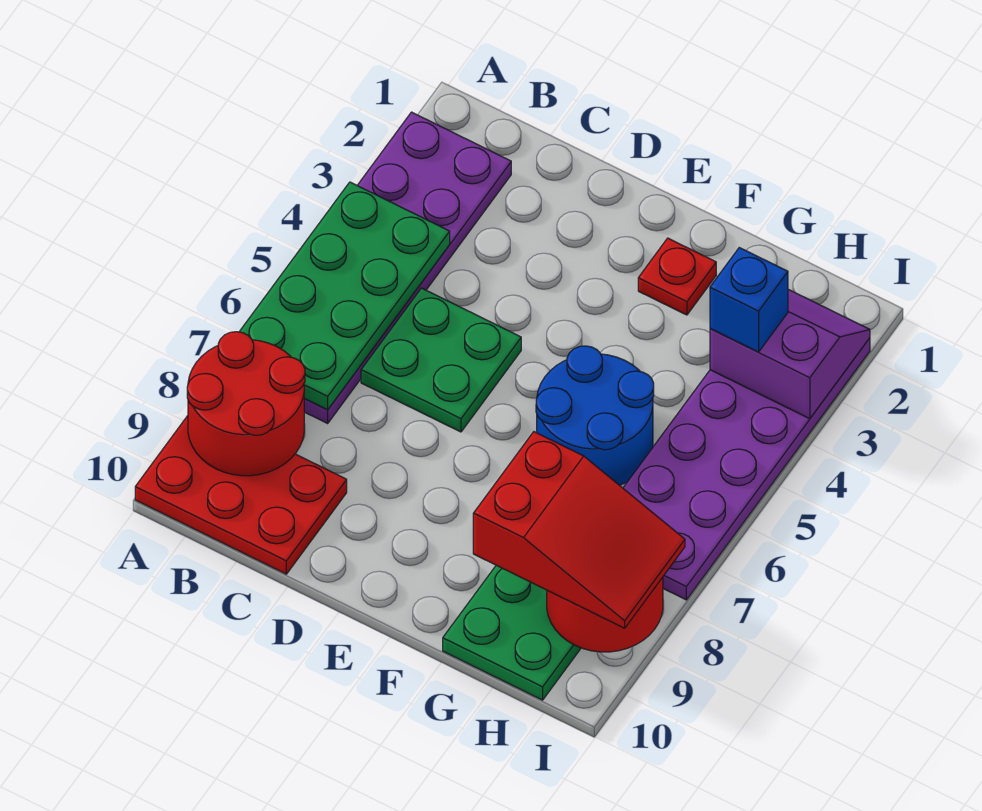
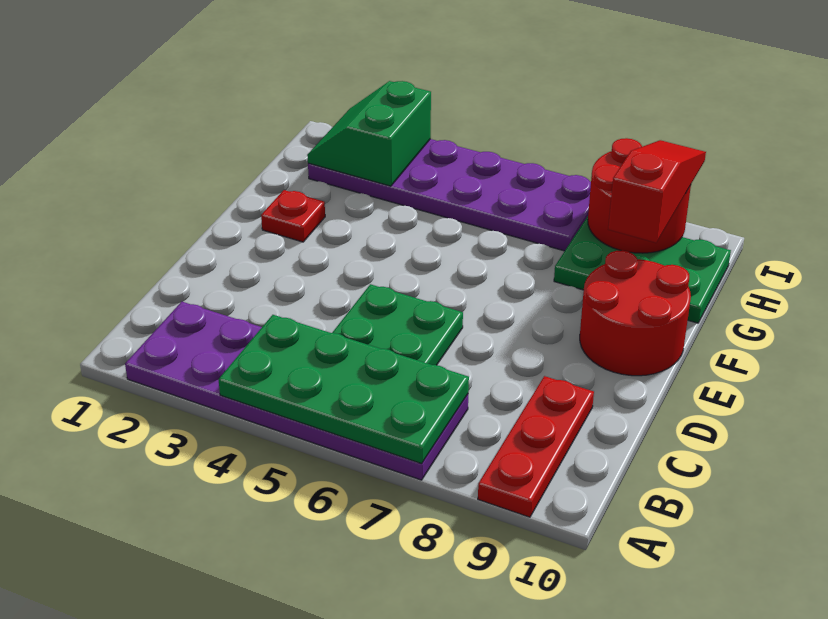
red 2x2 round brick [187,332,305,476] -> red 2x2 round brick moved to [580,251,691,376]
red 2x3 plate [135,416,347,574] -> red 1x3 plate [478,376,594,517]
blue 2x2 round brick [536,346,654,485] -> none
red 2x3 slope [473,432,685,628] -> red 1x3 slope [608,140,706,243]
purple 2x2 slope [710,289,870,419] -> green 2x2 slope [307,81,431,186]
blue 1x1 brick [710,248,788,352] -> none

